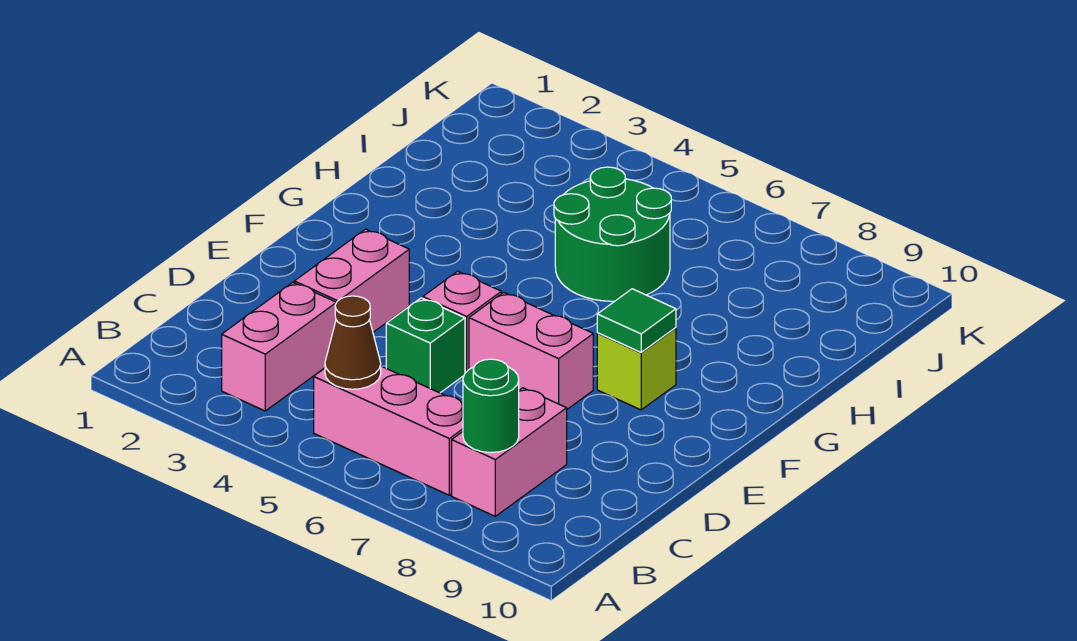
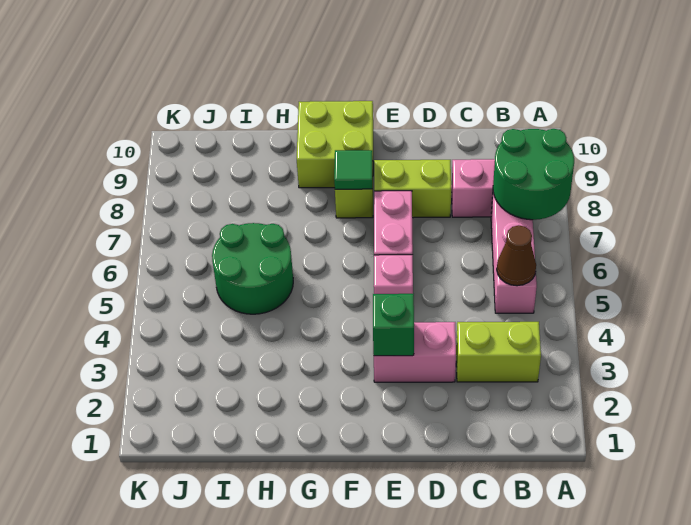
pink 1x2 brick [222,282,336,411] -> lime 1x2 brick [456,322,541,382]
green 1x1 round brick [463,359,519,453] -> green 2x2 round brick [493,129,574,220]
green 1x1 brick [386,298,465,393] -> green 1x1 brick moved to [373,294,414,356]
none -> lime 1x2 brick [374,160,451,218]
none -> lime 2x2 brick [297,101,373,188]

